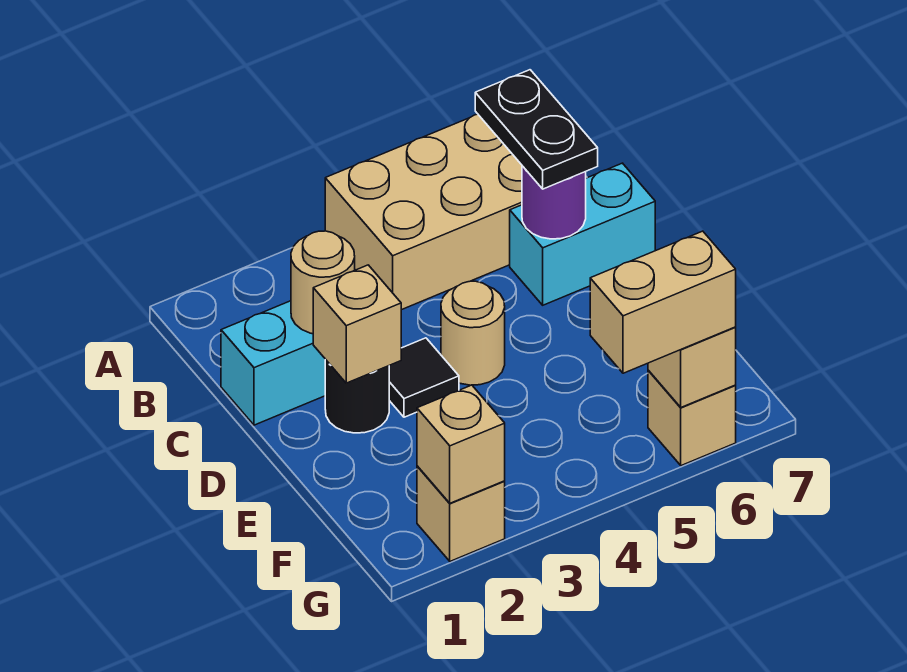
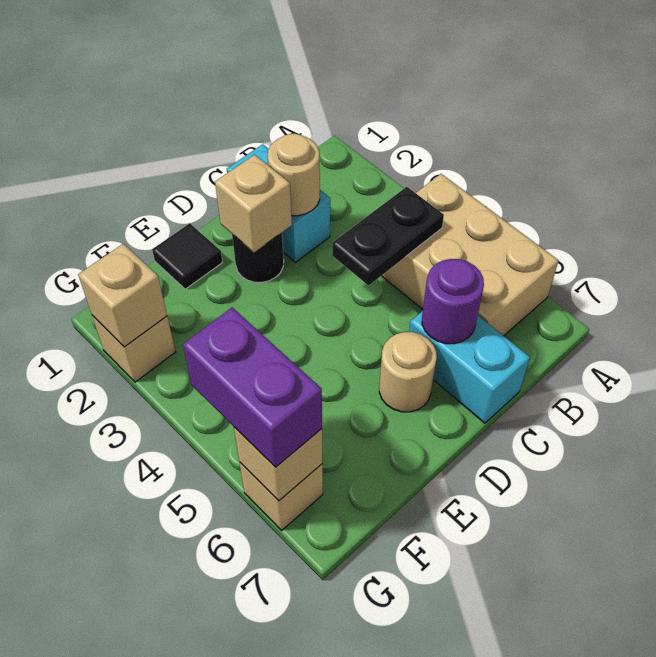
black 1x2 plate [475,70,598,189] -> black 1x2 plate moved to [332,187,444,285]
black 1x1 tile [389,338,459,417] -> black 1x1 tile moved to [152,223,222,289]
tan 1x1 round brick [441,281,505,385] -> tan 1x1 round brick moved to [379,332,437,412]
tan 1x2 brick [590,231,736,373] -> purple 1x2 brick [183,307,322,467]

